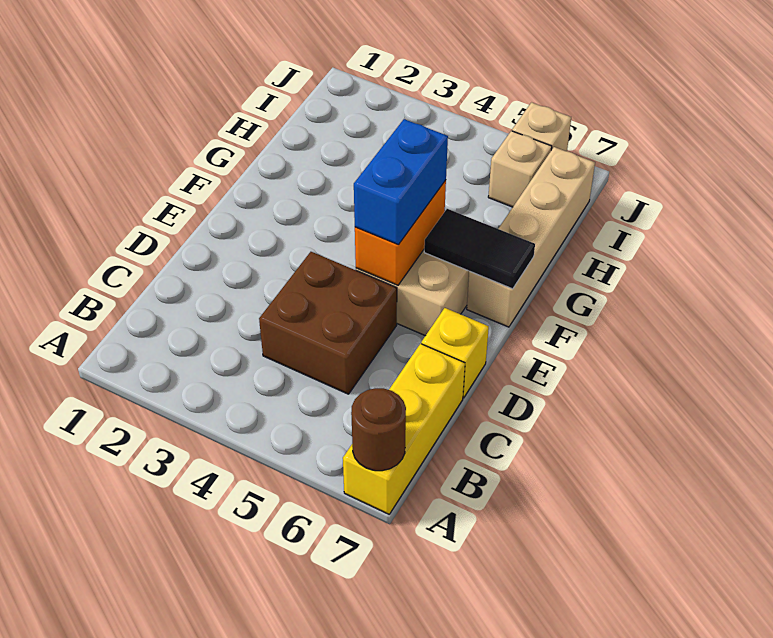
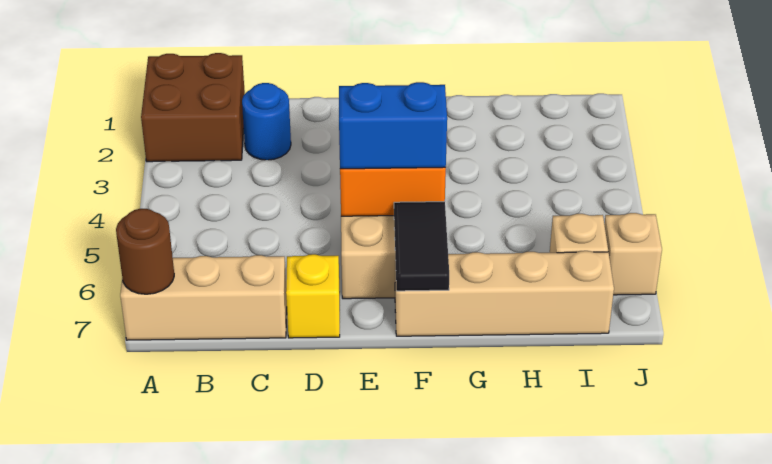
yellow 1x3 brick [343,344,465,514] -> tan 1x3 brick [120,255,287,340]
none -> blue 1x1 round brick [242,83,291,160]
brown 2x2 brick [259,252,397,394] -> brown 2x2 brick moved to [141,53,245,162]

